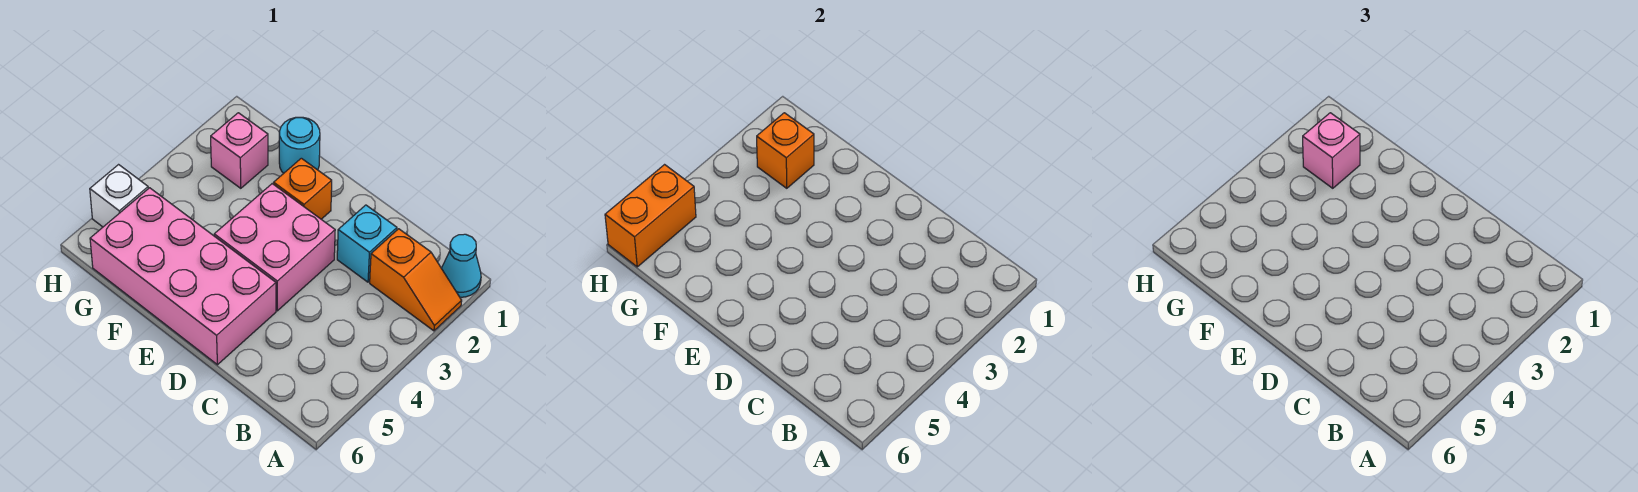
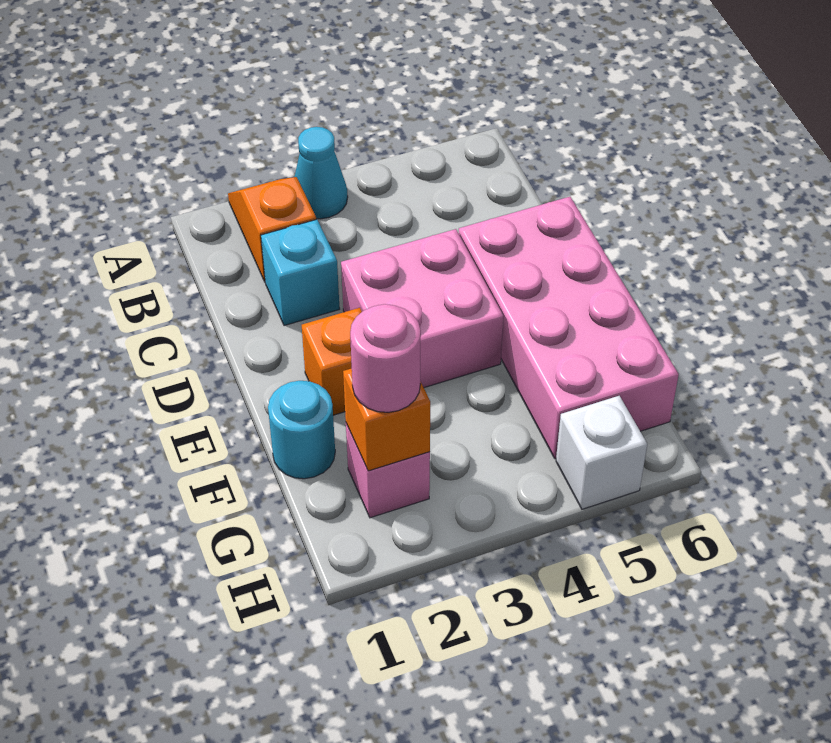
cyan 1x1 cone [441,234,481,297] -> cyan 1x1 cone moved to [295,127,348,219]
pink 1x1 brick [1303,113,1360,188] -> pink 1x1 round brick [350,304,421,412]
orange 1x2 brick [605,165,696,267] -> none

